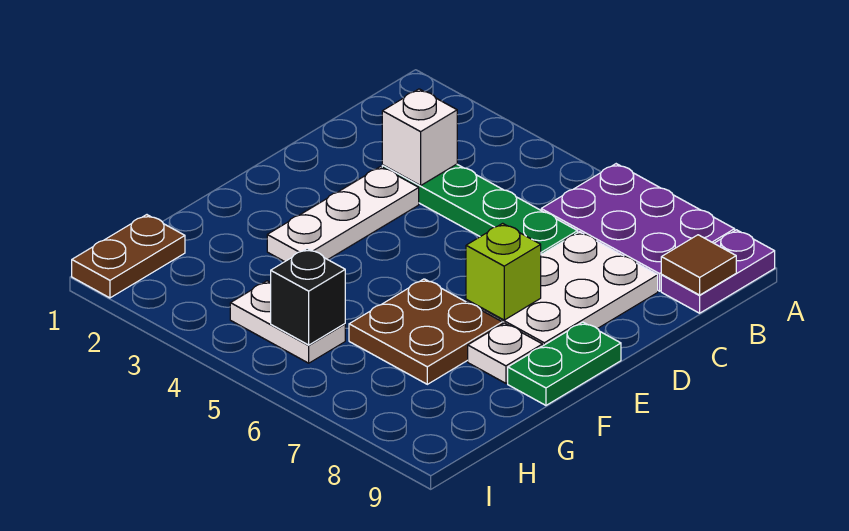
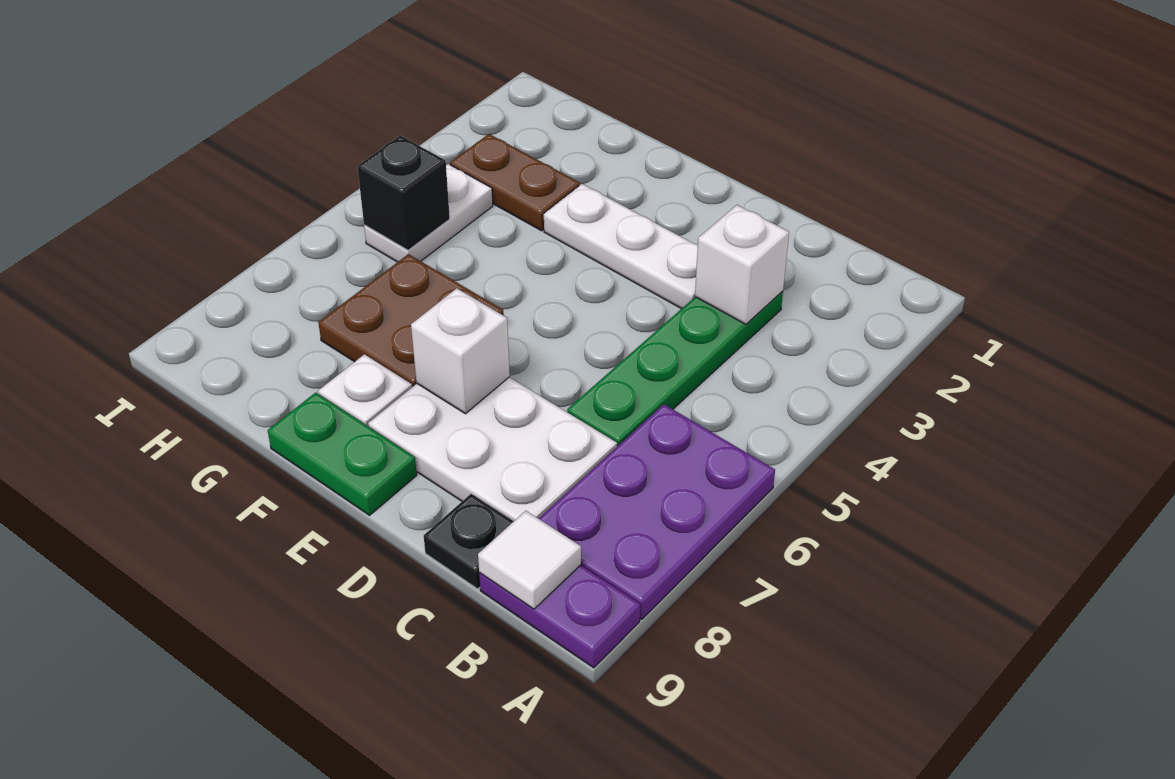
brown 1x1 tile [661,235,736,295] -> white 1x1 tile [478,511,581,609]
none -> black 1x1 plate [424,494,514,589]
lime 1x1 brick [466,223,541,320] -> white 1x1 brick [411,288,510,414]
brown 1x2 plate [72,215,185,298] -> brown 1x2 plate moved to [450,134,580,231]

